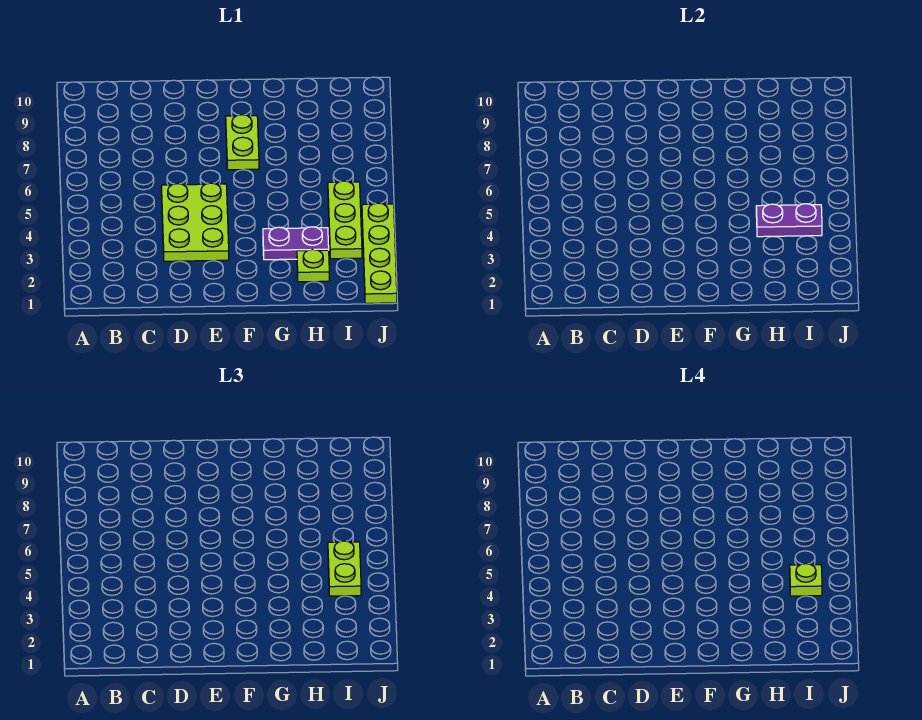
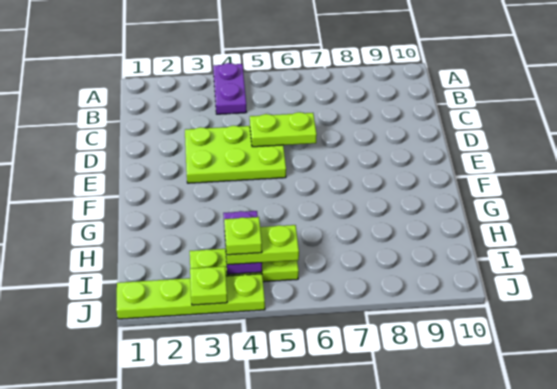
lime 1x2 plate [226,115,259,170] -> lime 1x2 plate moved to [250,112,317,147]
purple 1x2 plate [263,227,329,260] -> purple 1x2 plate moved to [213,63,246,114]
lime 1x1 plate [297,249,329,282] -> lime 1x1 plate moved to [190,266,227,305]

